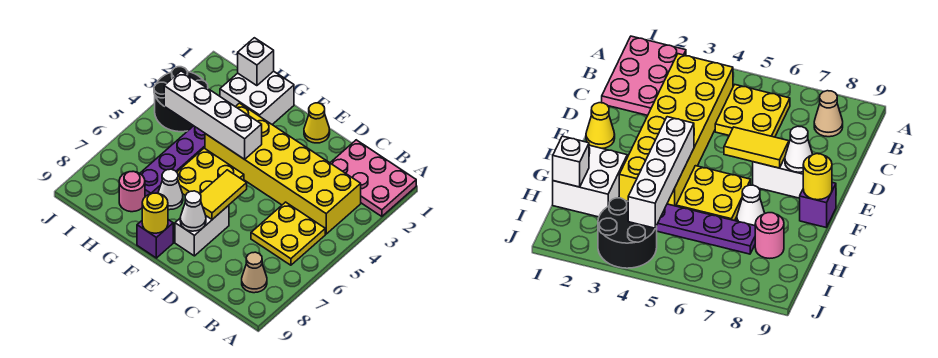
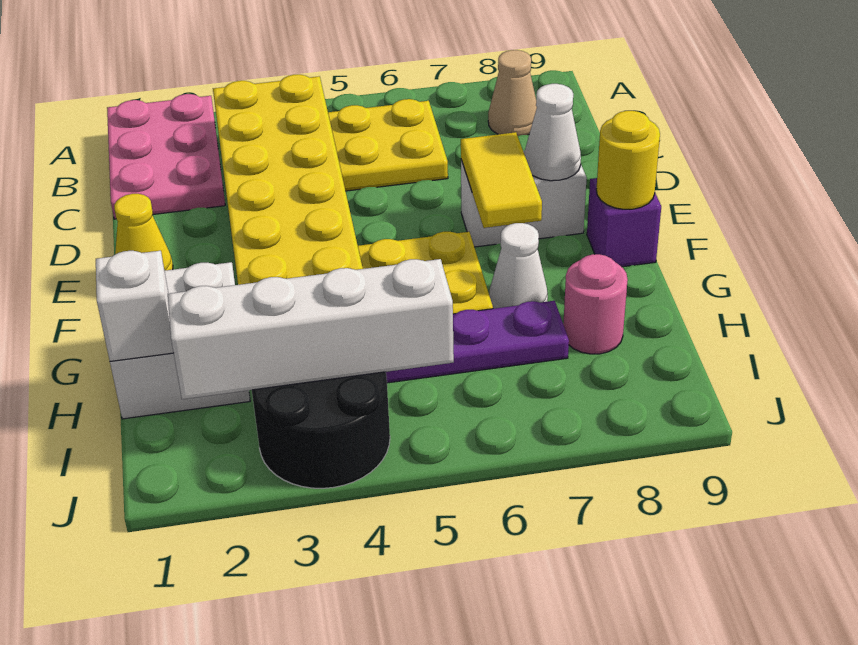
yellow 1x2 tile [200,170,247,219] -> yellow 1x2 tile turned to [461,132,542,228]
white 1x4 brick [164,71,262,159] -> white 1x4 brick turned to [168,259,454,399]

